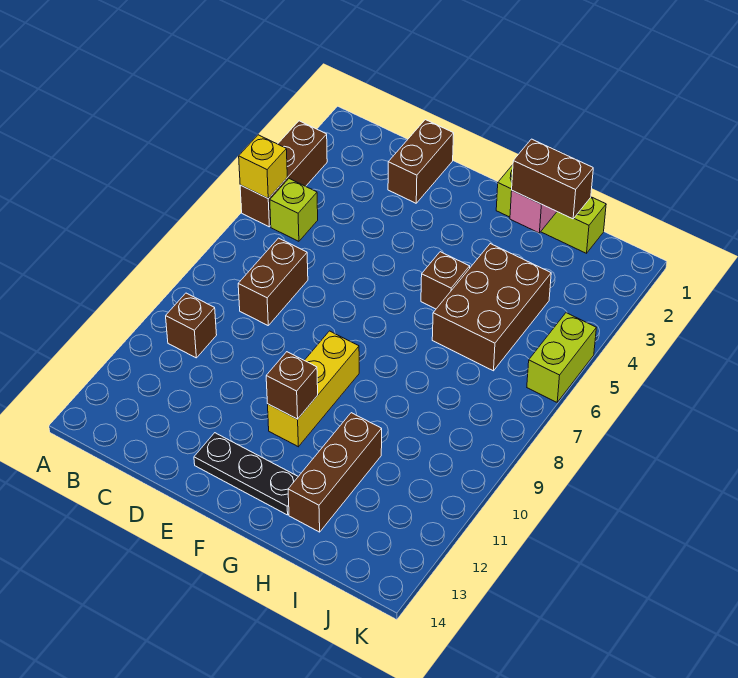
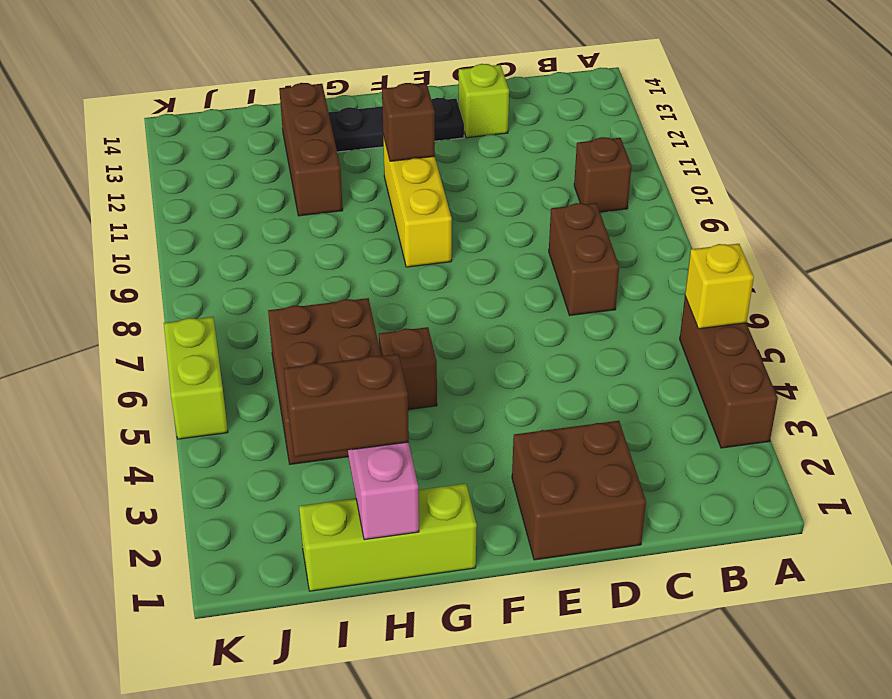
lime 1x1 brick [270,179,318,241] -> lime 1x1 brick moved to [459,64,509,138]
brown 1x2 brick [388,120,454,203] -> brown 2x2 brick [512,421,646,560]

